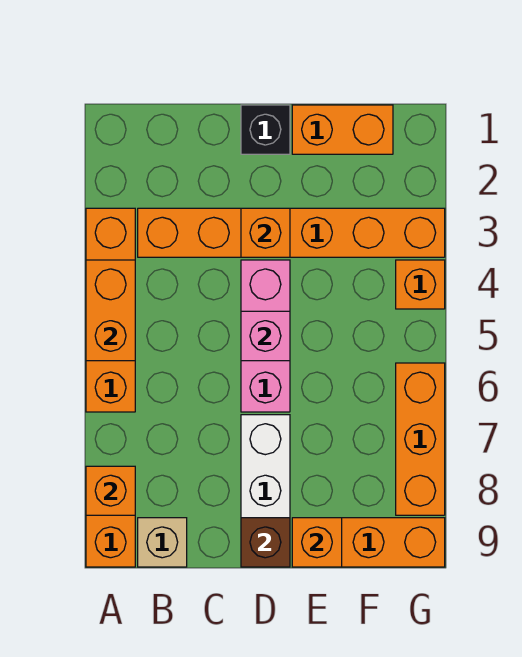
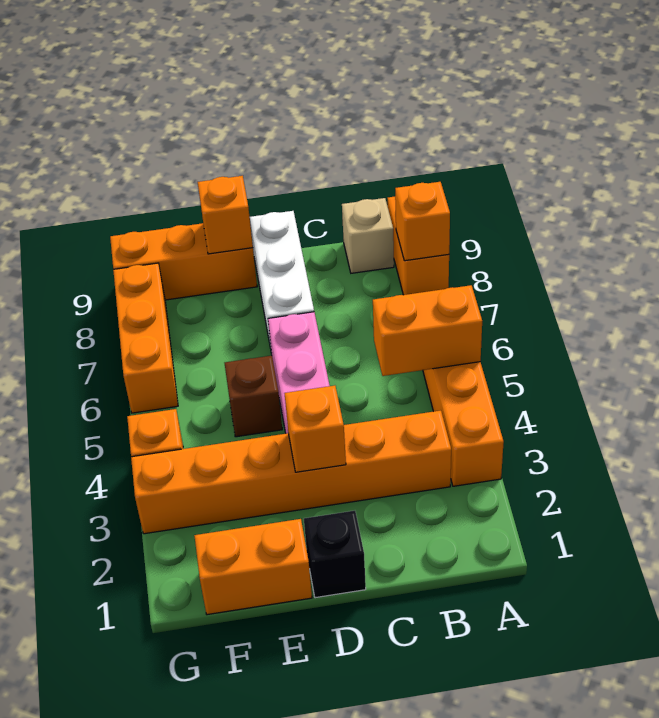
orange 1x2 brick [86,260,135,361] -> orange 1x2 brick turned to [373,285,482,376]
pink 1x1 brick [241,311,290,361] -> none
brown 1x1 brick [241,518,290,567] -> brown 1x1 brick moved to [225,356,282,437]

